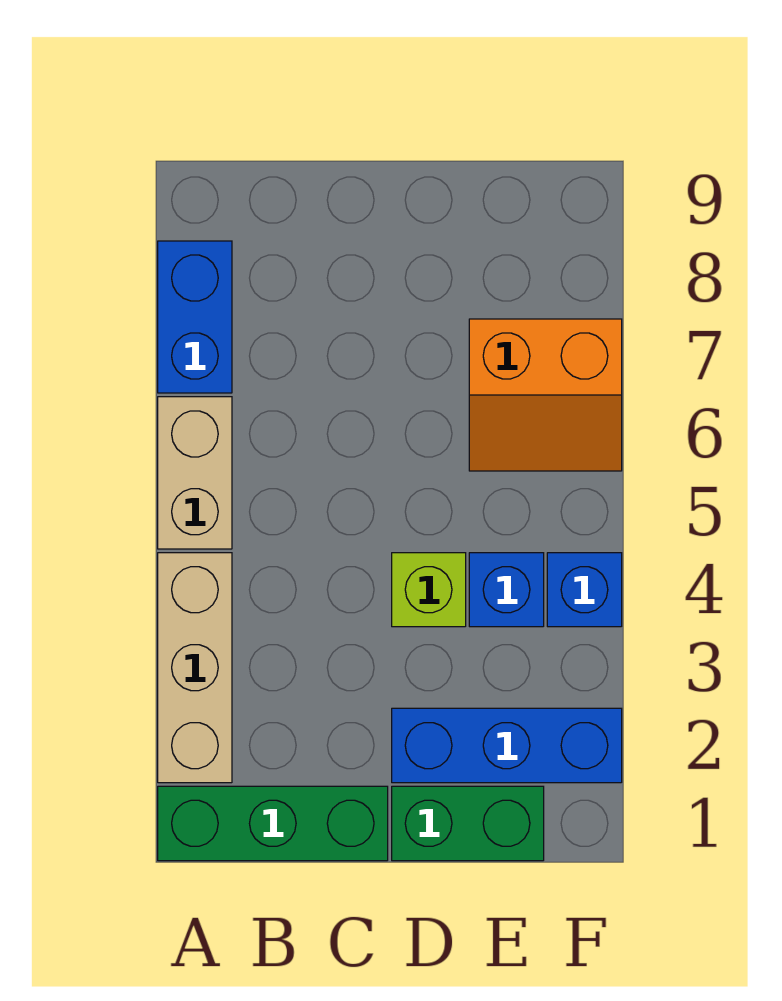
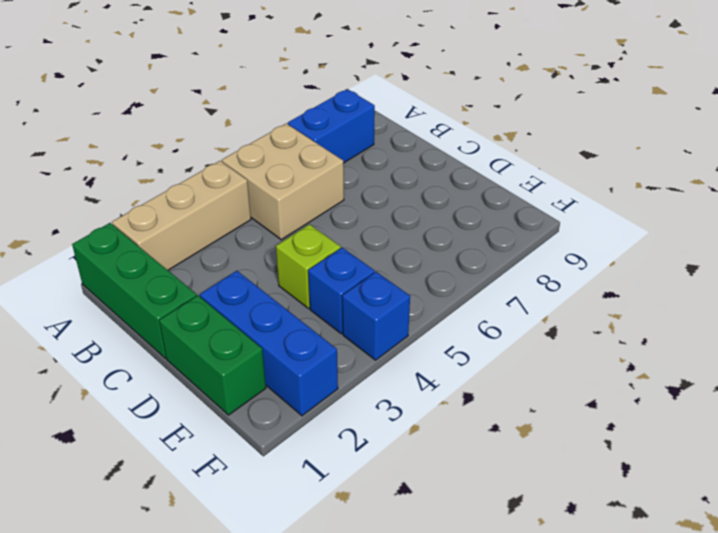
tan 1x2 brick [158,397,232,549] -> tan 2x2 brick [222,124,344,240]
orange 2x2 slope [469,319,622,471] -> none

